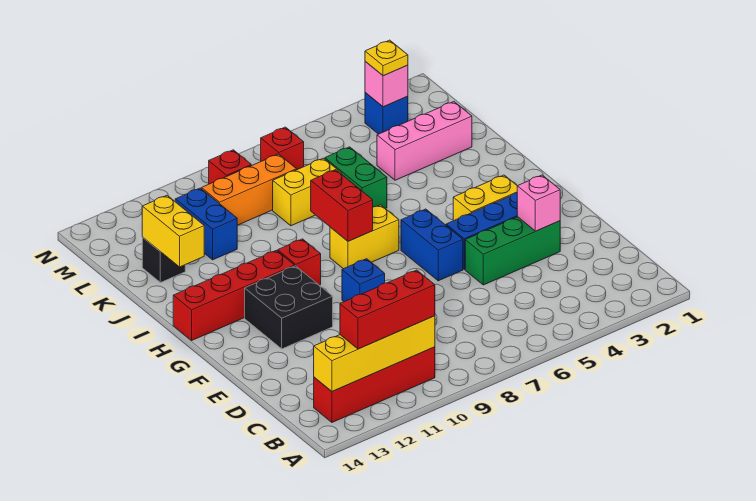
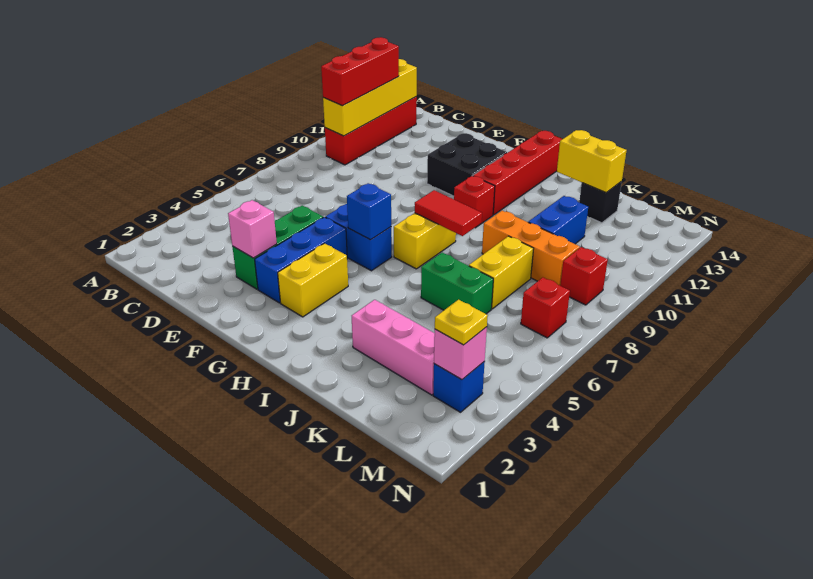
blue 1x1 brick [342,259,385,302] -> blue 1x1 brick moved to [347,183,391,240]
red 1x2 brick [311,170,373,241] -> red 1x2 tile [415,190,482,236]
pink 1x3 brick [377,102,472,180] -> pink 1x3 brick turned to [352,300,435,395]
blue 1x2 brick [175,188,237,260] -> blue 1x2 brick turned to [528,196,588,244]
orange 1x3 brick [202,154,297,225] -> orange 1x3 brick turned to [482,211,580,285]

